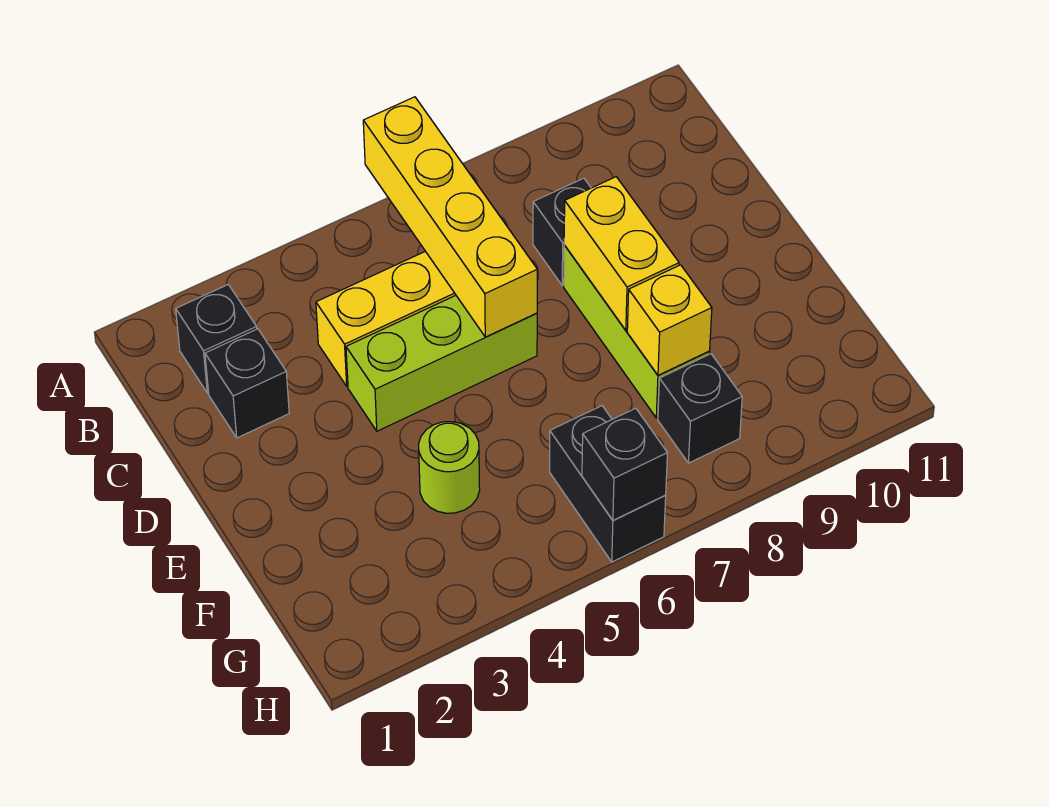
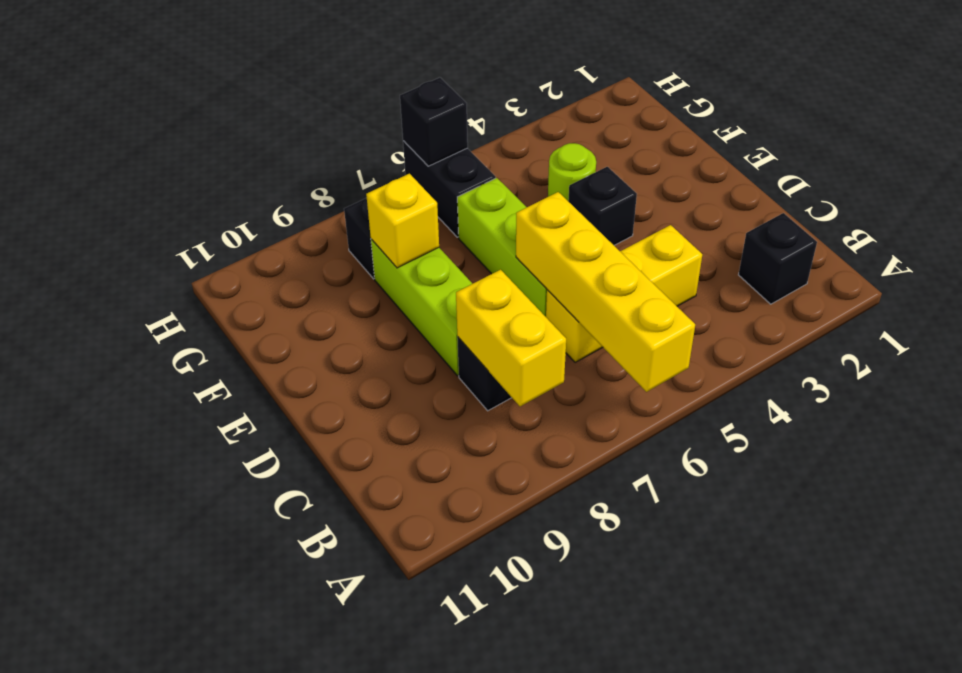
black 1x1 brick [205,329,289,438] -> black 1x1 brick moved to [568,167,637,245]
lime 1x3 brick [346,296,537,431] -> lime 1x3 brick turned to [457,178,547,317]
yellow 1x2 brick [564,177,679,330] -> yellow 1x2 brick moved to [456,270,566,406]

